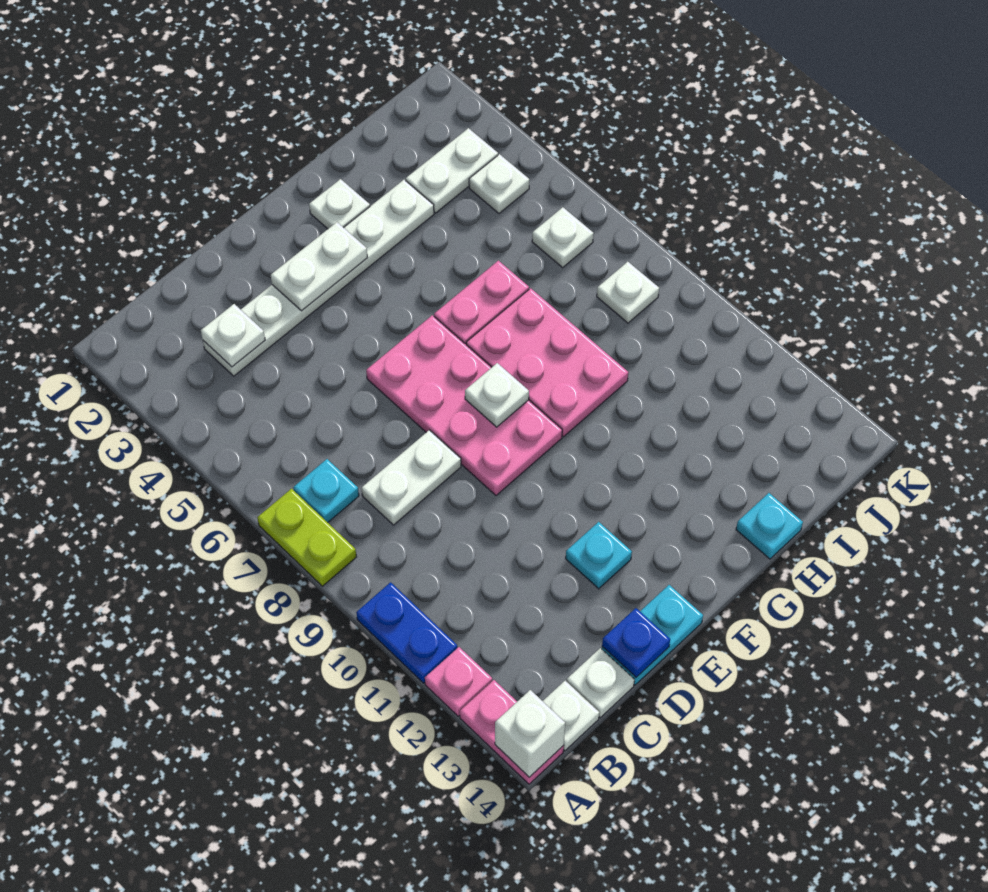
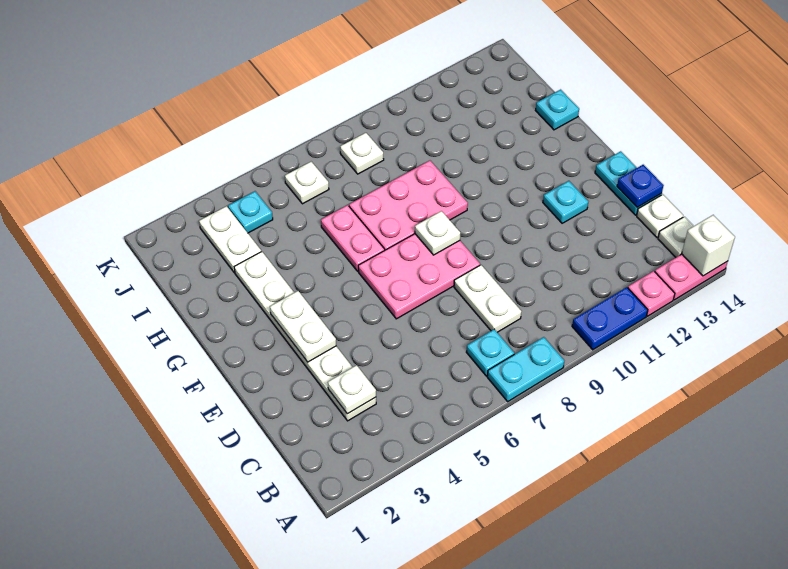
lime 1x2 plate [257,489,356,586] -> cyan 1x2 plate [487,337,564,401]
pink 2x4 plate [366,315,562,495] -> pink 2x3 plate [358,234,480,319]
white 1x1 plate [309,179,370,229] -> none
white 1x1 plate [469,154,529,213] -> cyan 1x1 plate [228,191,273,233]

